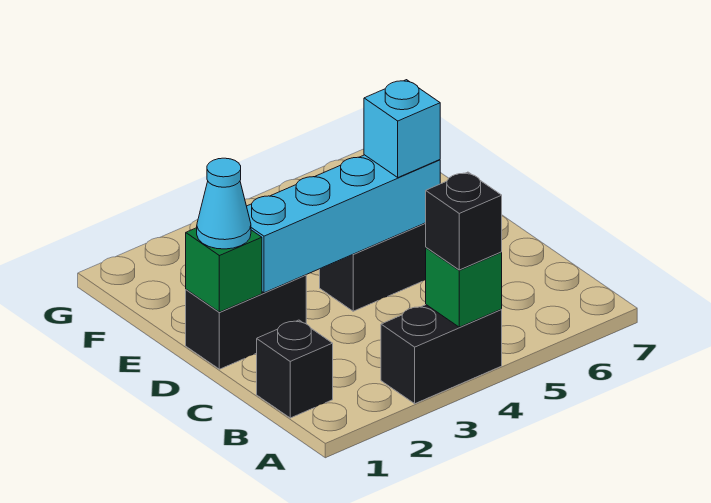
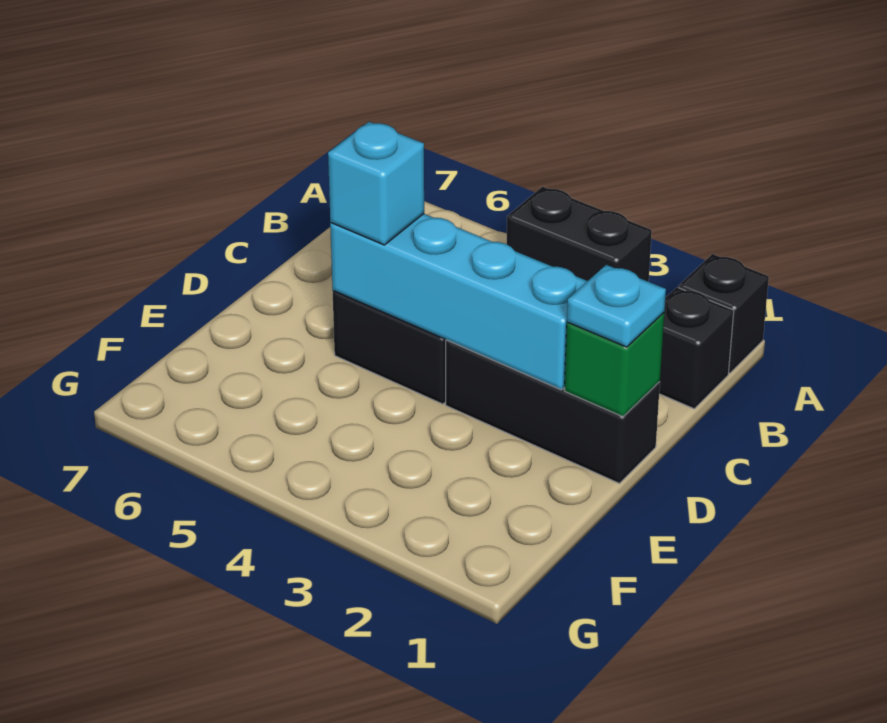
green 1x1 brick [426,248,502,327] -> none
black 1x1 brick [426,172,502,270] -> black 1x1 brick moved to [678,254,769,373]
black 1x2 brick [186,275,306,369] -> black 1x3 brick [446,340,660,483]
cyan 1x1 cone [197,158,251,249] -> cyan 1x1 plate [567,265,666,347]

